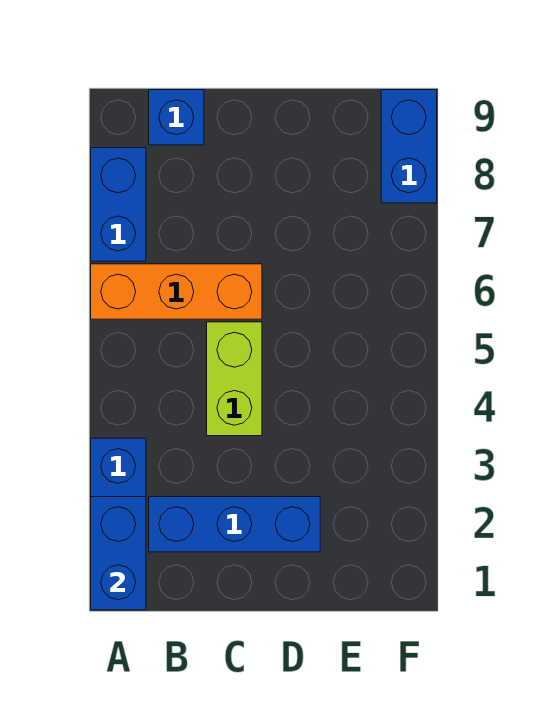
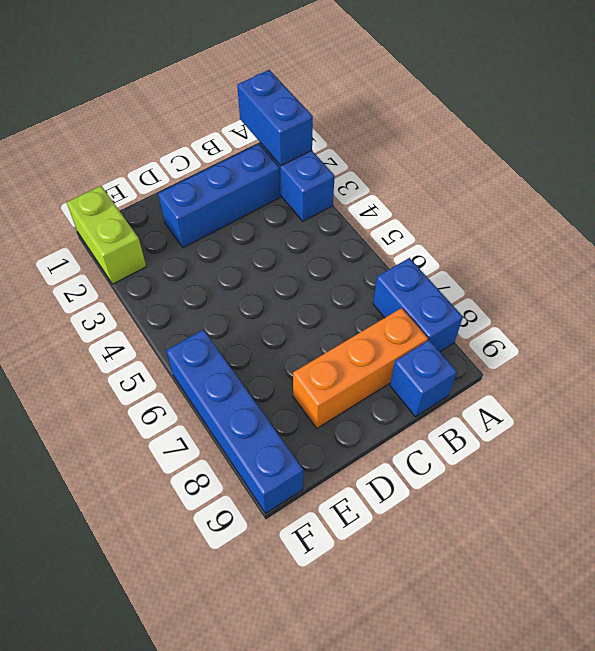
orange 1x3 brick [91,264,262,319] -> orange 1x3 brick moved to [293,308,428,428]
lime 1x2 brick [207,322,262,436] -> lime 1x2 brick moved to [67,186,146,284]
blue 1x2 brick [381,90,437,203] -> blue 1x4 brick [166,330,303,514]

